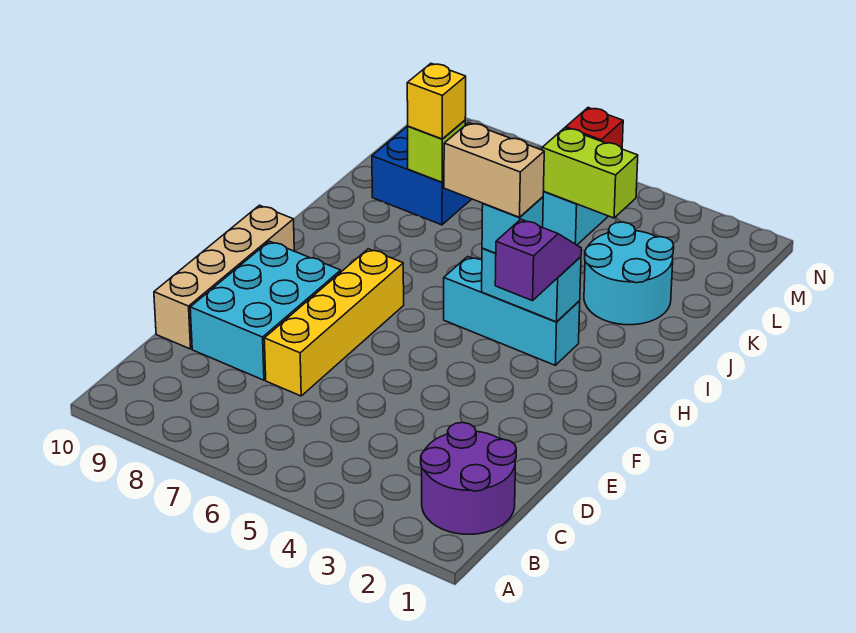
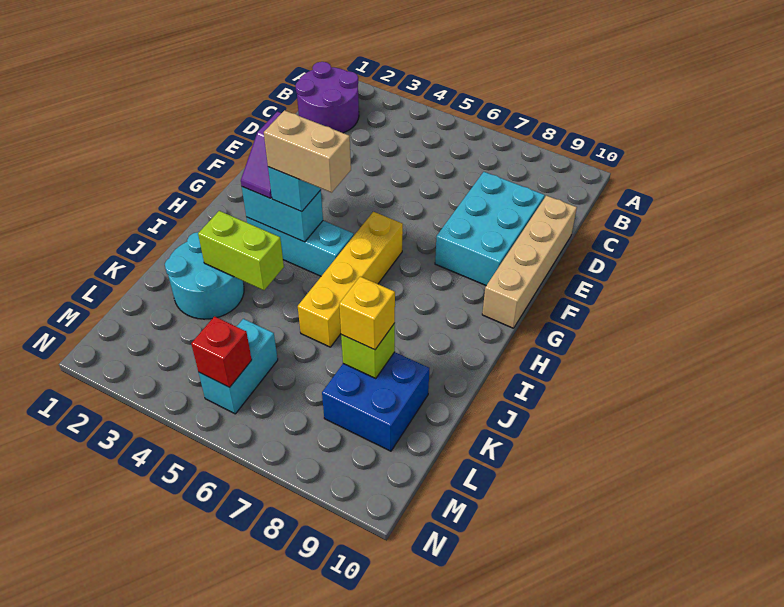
yellow 1x4 brick [264,249,404,396] -> yellow 1x4 brick moved to [298,212,403,347]
lime 1x2 brick [542,128,638,218] -> lime 1x2 brick moved to [198,211,284,290]

